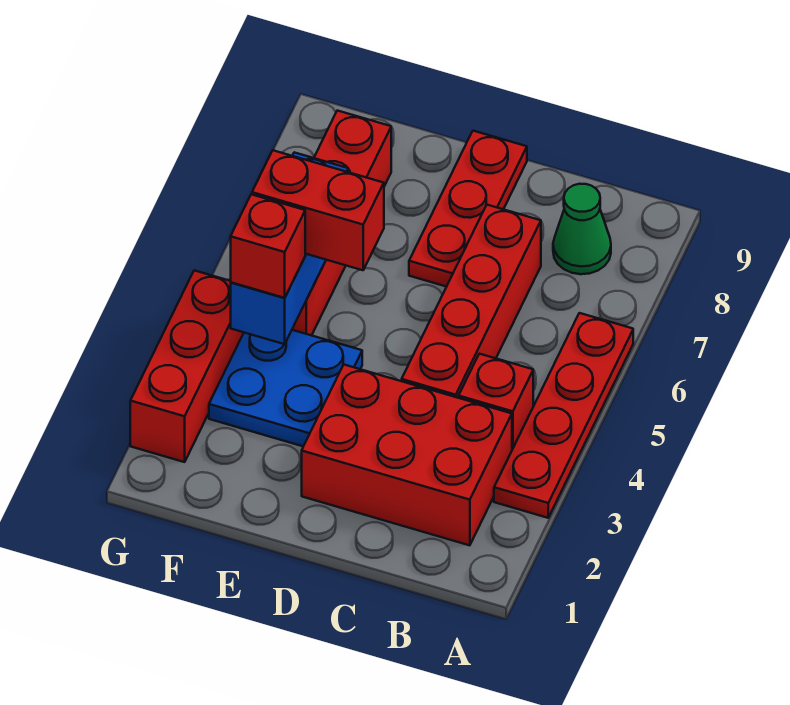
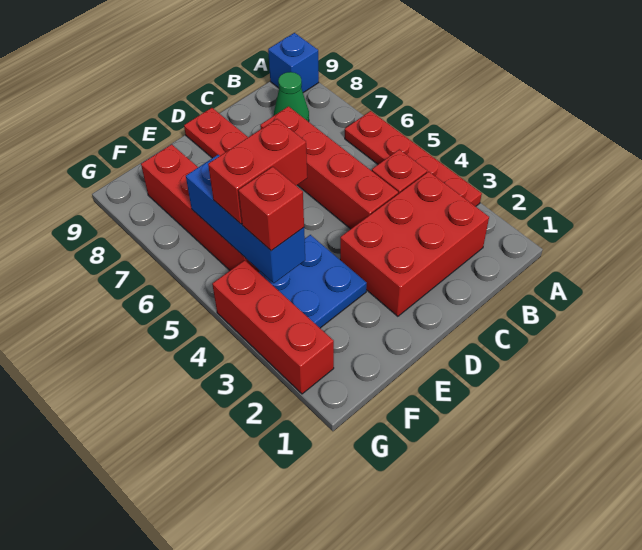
none -> blue 1x1 brick [268,33,319,93]

